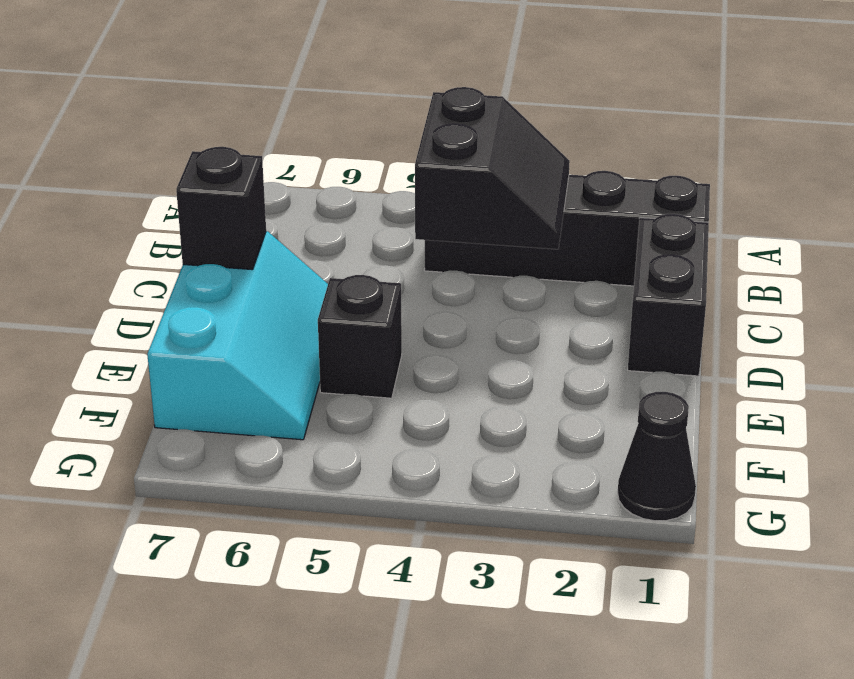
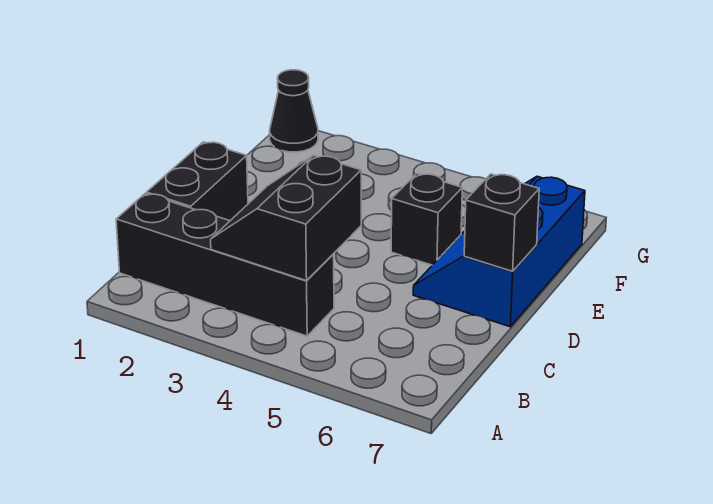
cyan 2x3 slope [147,231,328,440] -> blue 2x3 slope [413,176,585,327]

